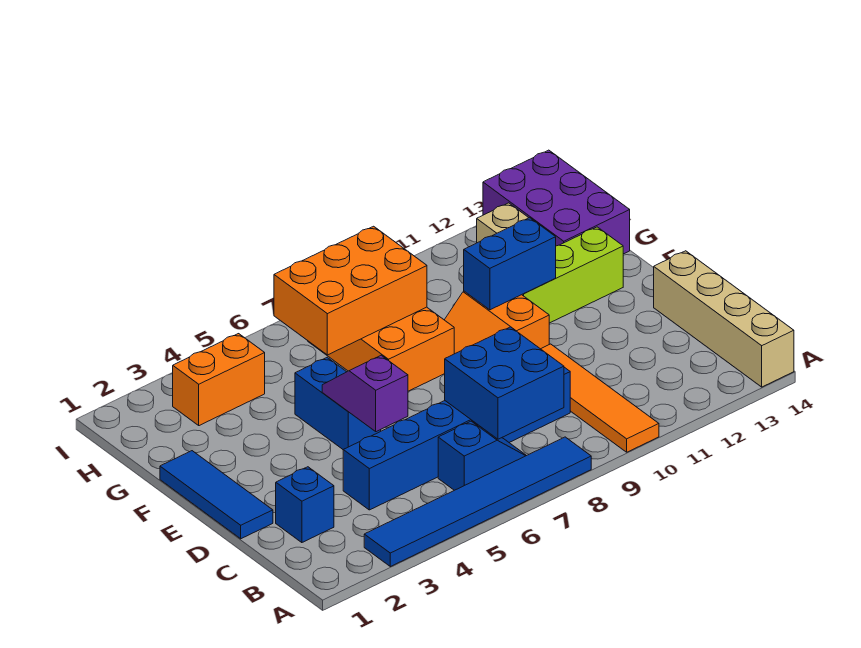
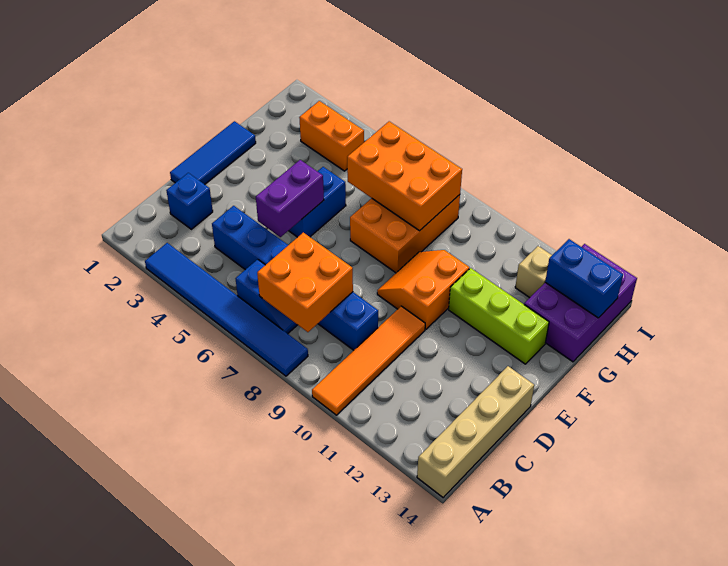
blue 2x2 brick [445,327,564,439] -> orange 2x2 brick [257,232,353,332]
purple 1x2 slope [322,355,408,432] -> purple 1x2 brick [256,160,324,237]
blue 1x2 brick [464,218,556,310] -> blue 1x2 brick moved to [545,239,623,318]

